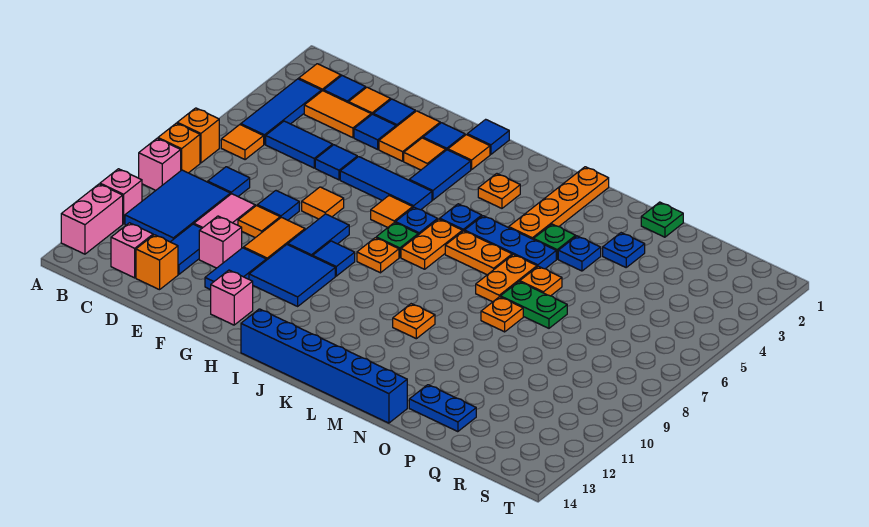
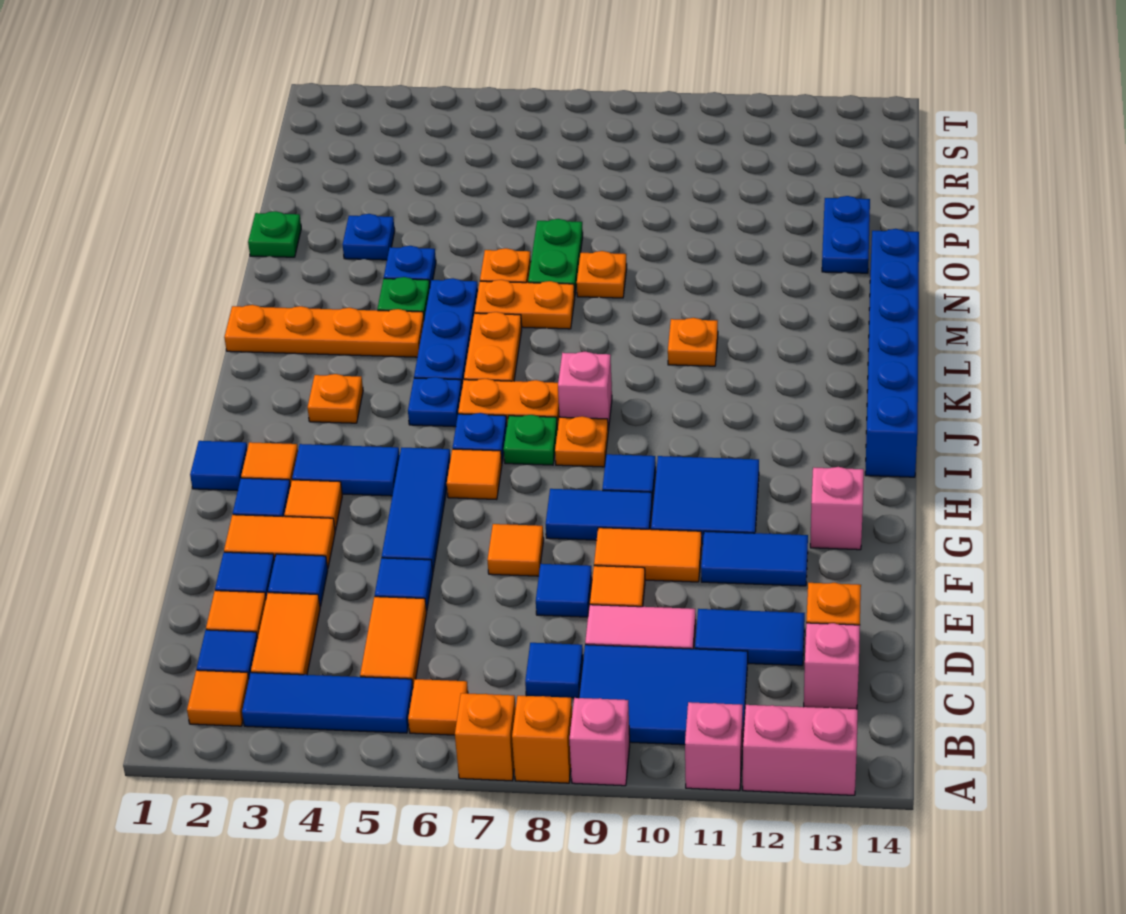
blue 1x2 tile [266,121,333,168] -> orange 1x2 tile [360,597,427,686]
pink 1x1 brick [199,216,242,268] -> pink 1x1 brick moved to [558,352,612,431]

